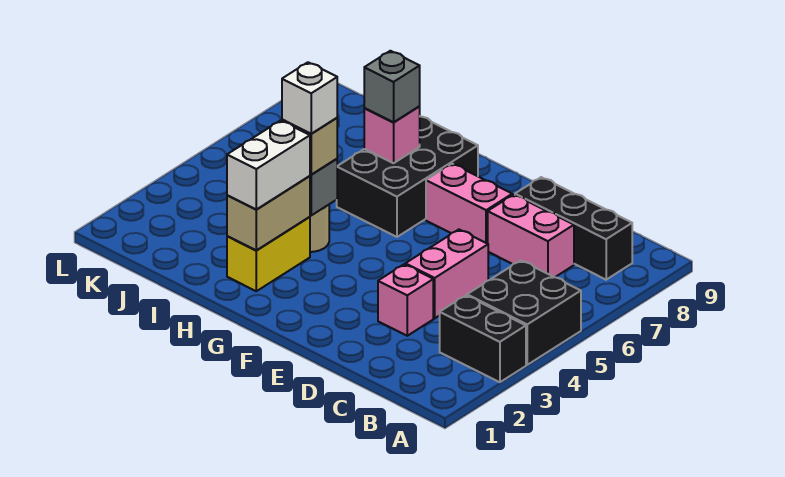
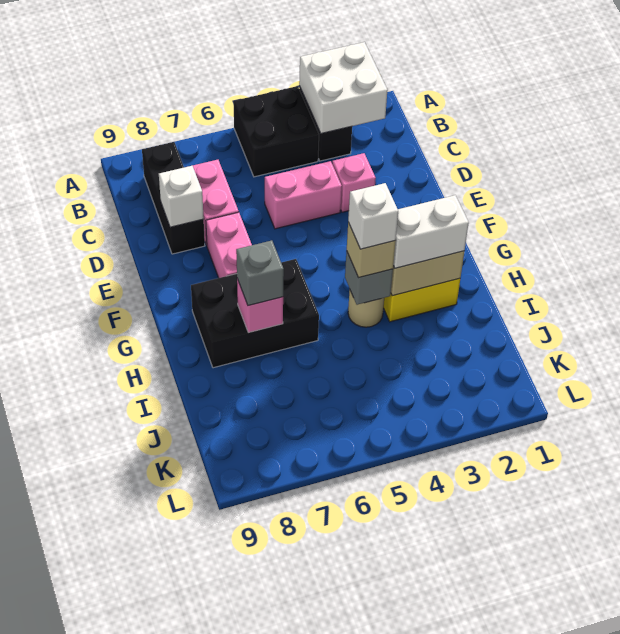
none -> white 2x2 brick [299,42,387,134]
none -> white 1x1 brick [159,166,204,227]

